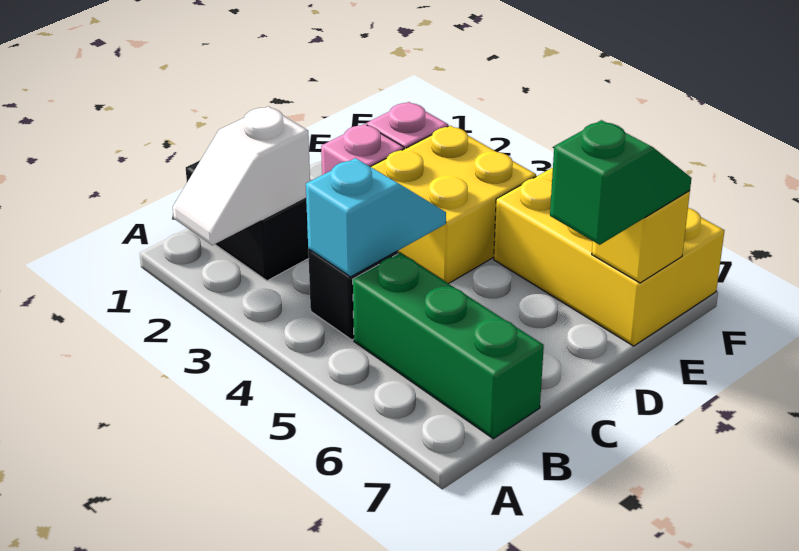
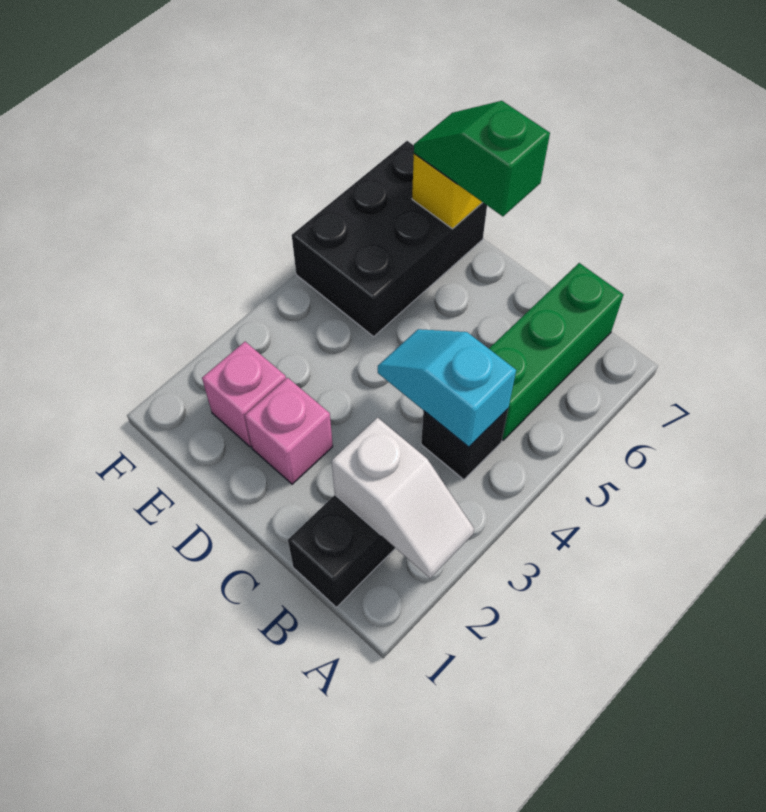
yellow 2x2 brick [371,126,536,284] -> none
yellow 2x3 brick [494,168,725,346] -> black 2x3 brick [292,141,487,336]

